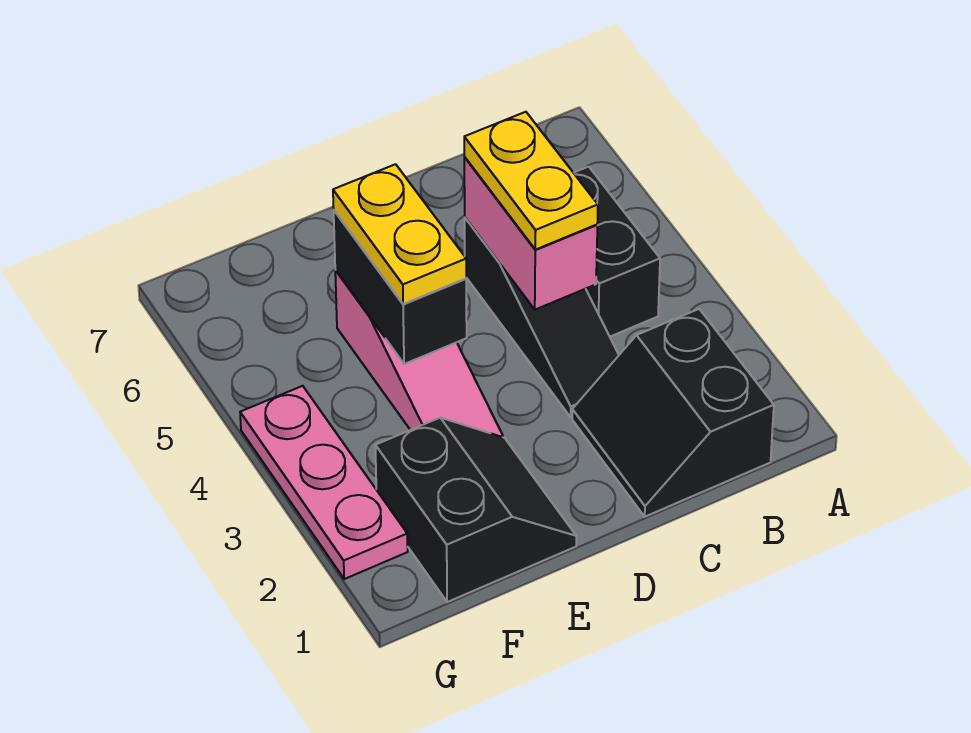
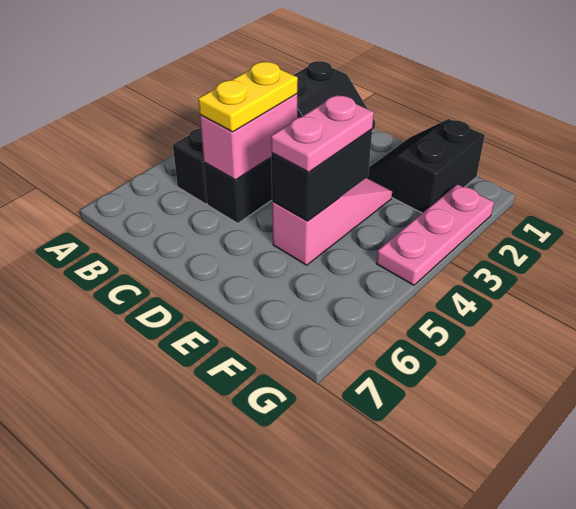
yellow 1x2 plate [333,164,466,304] -> pink 1x2 plate [271,95,374,172]

